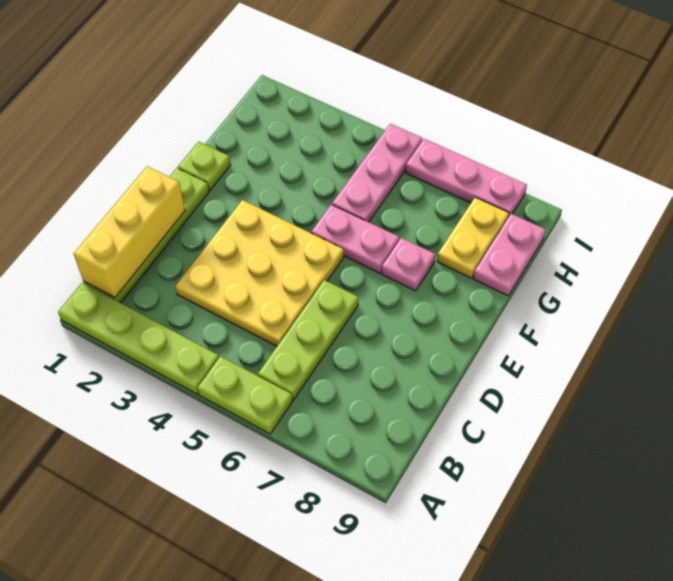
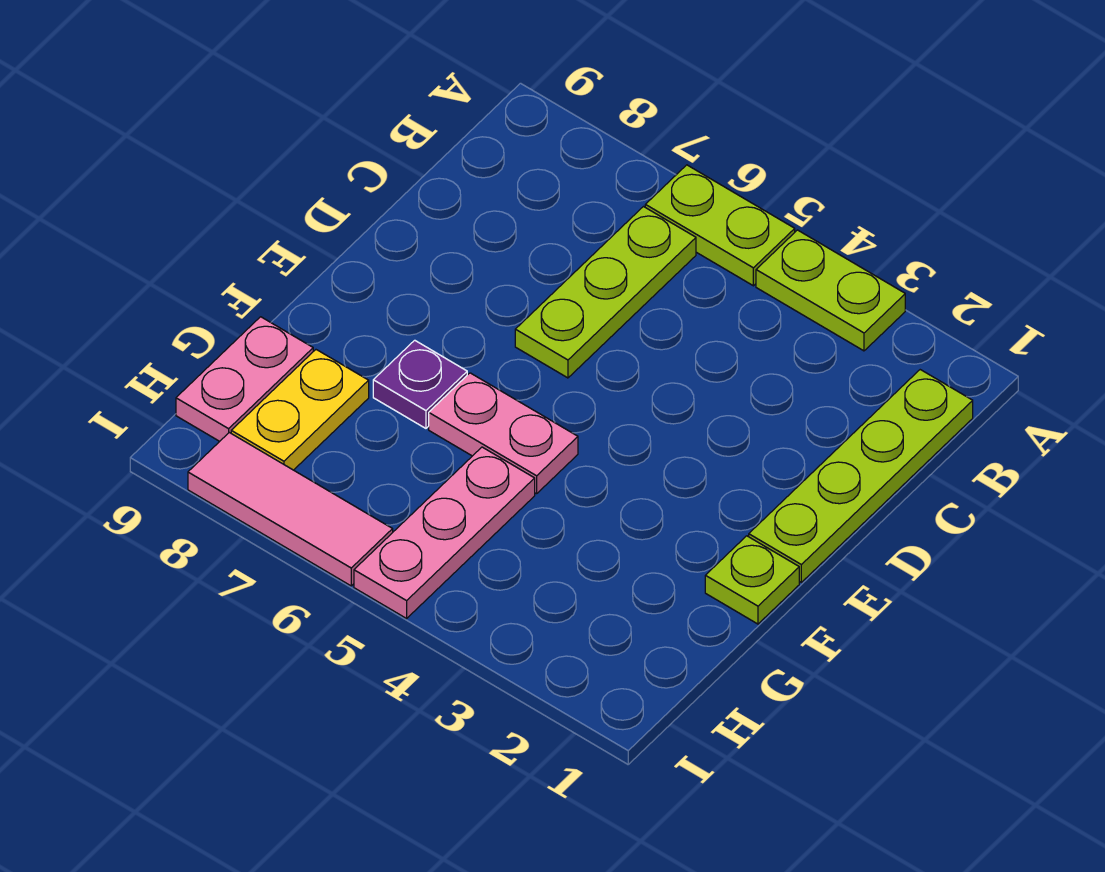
lime 1x4 plate [58,283,219,394] -> lime 1x2 plate [756,230,905,351]
yellow 1x3 brick [74,166,185,298] -> none
yellow 3x3 plate [175,200,344,346] -> none
pink 1x1 plate [382,238,435,291] -> purple 1x1 plate [373,340,467,428]
pink 1x3 plate [406,139,527,216] -> pink 1x3 tile [188,433,393,586]

